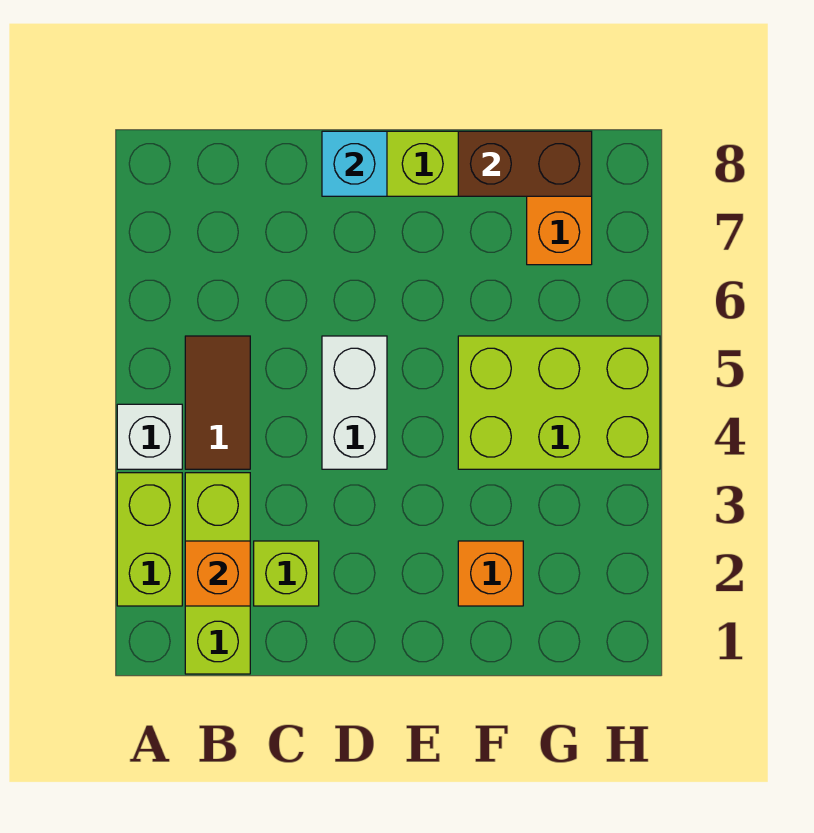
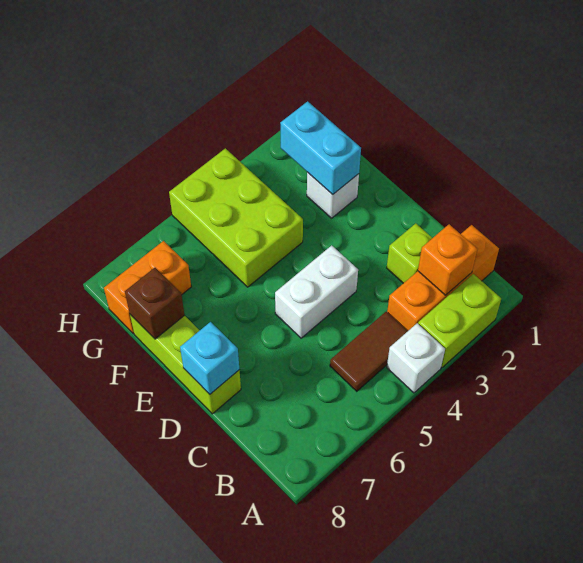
lime 1x3 brick [185,473,250,674] -> orange 1x3 brick [387,225,499,331]
orange 1x1 brick [458,541,523,606] -> white 1x1 brick [307,172,359,218]
none -> cyan 1x2 brick [280,101,361,195]
brown 1x2 brick [458,131,592,196] -> brown 1x1 brick [125,268,184,339]

